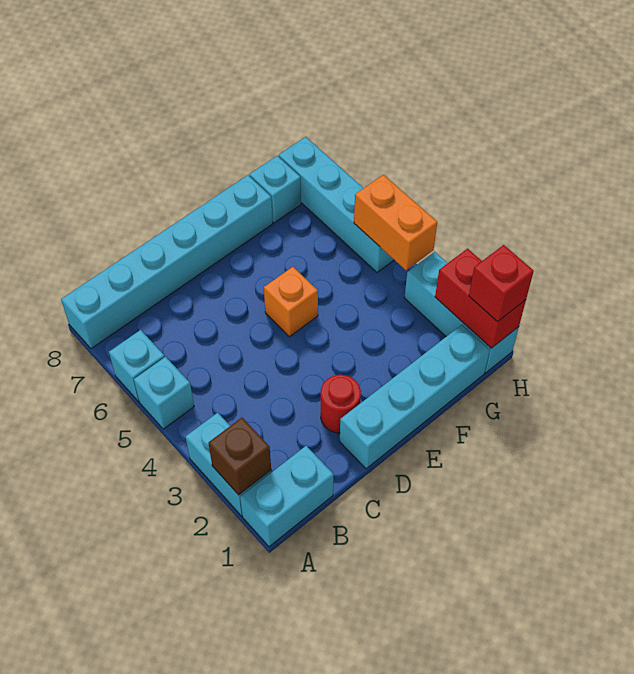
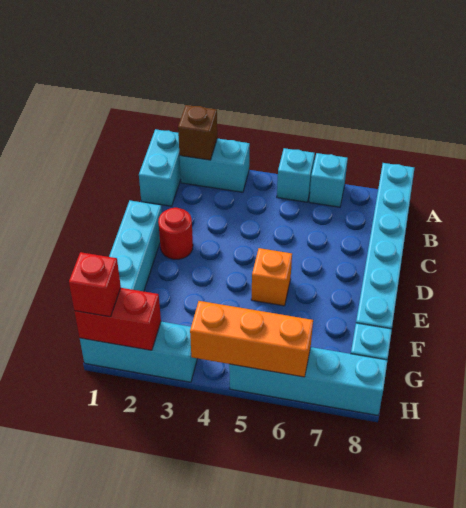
orange 1x2 brick [354,175,437,270] -> orange 1x3 brick [190,301,313,377]

